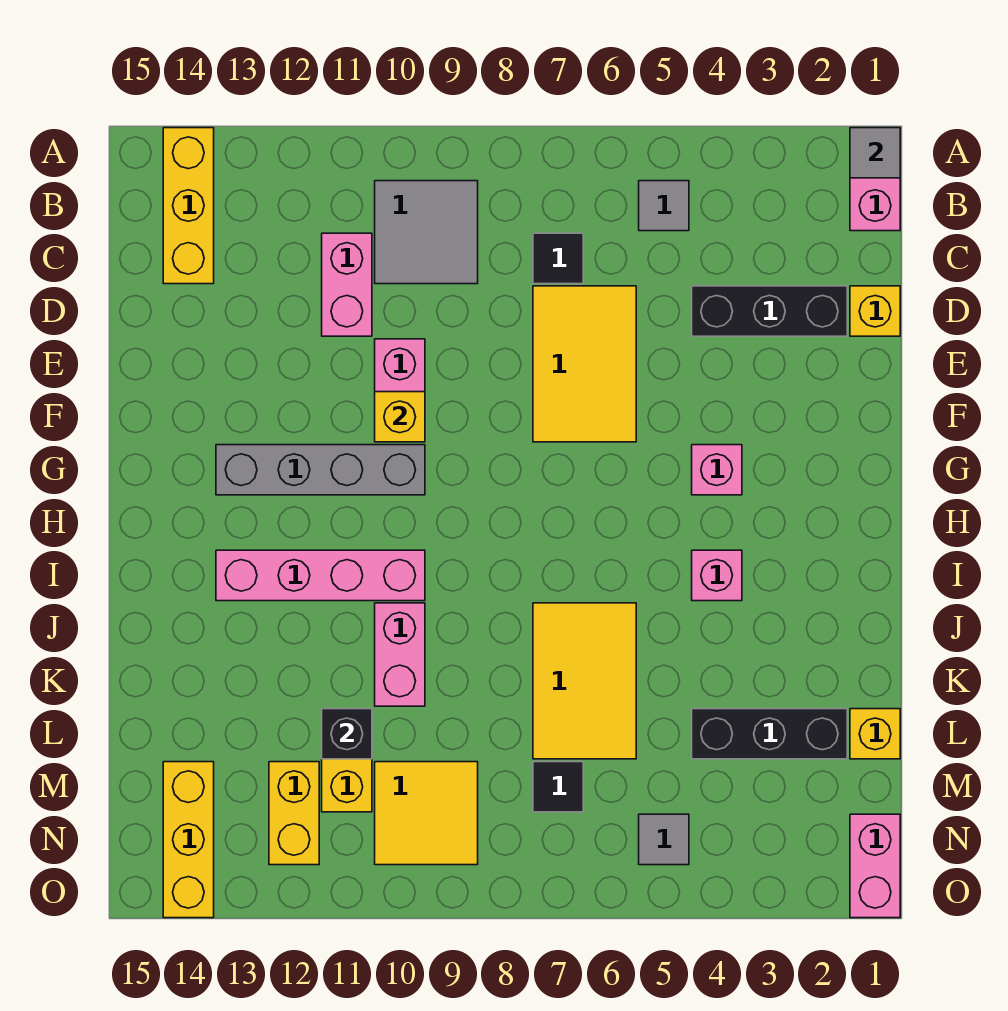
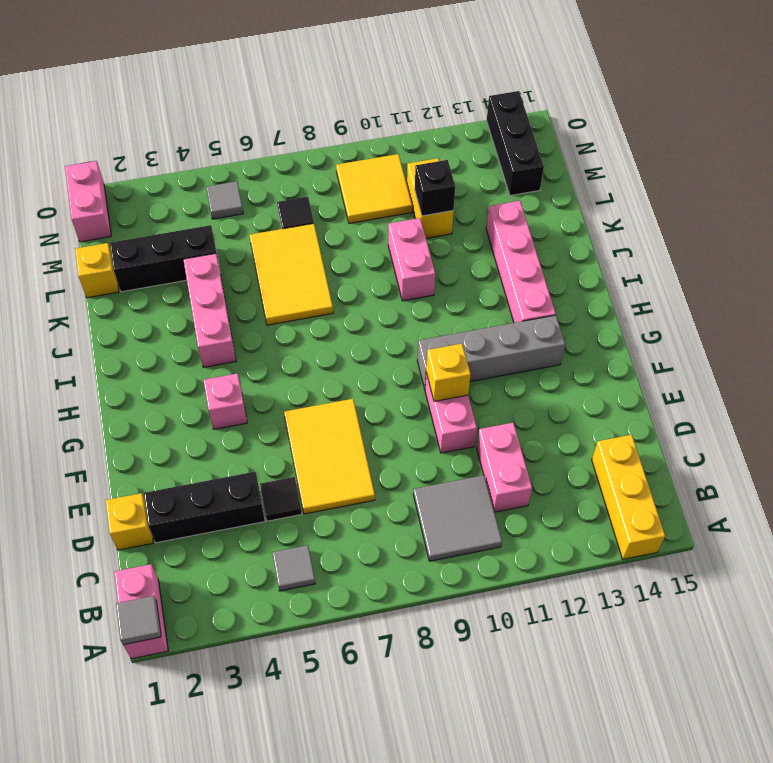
black 1x1 tile [533,233,583,284] -> black 1x1 tile moved to [260,477,302,521]
pink 1x1 brick [692,550,742,601] -> pink 1x3 brick [183,254,236,367]
pink 1x4 brick [216,550,425,601] -> pink 1x4 brick turned to [486,201,556,323]
yellow 1x2 brick [269,762,319,865] -> none
yellow 1x3 brick [163,762,214,918] -> black 1x3 brick [487,91,544,196]

